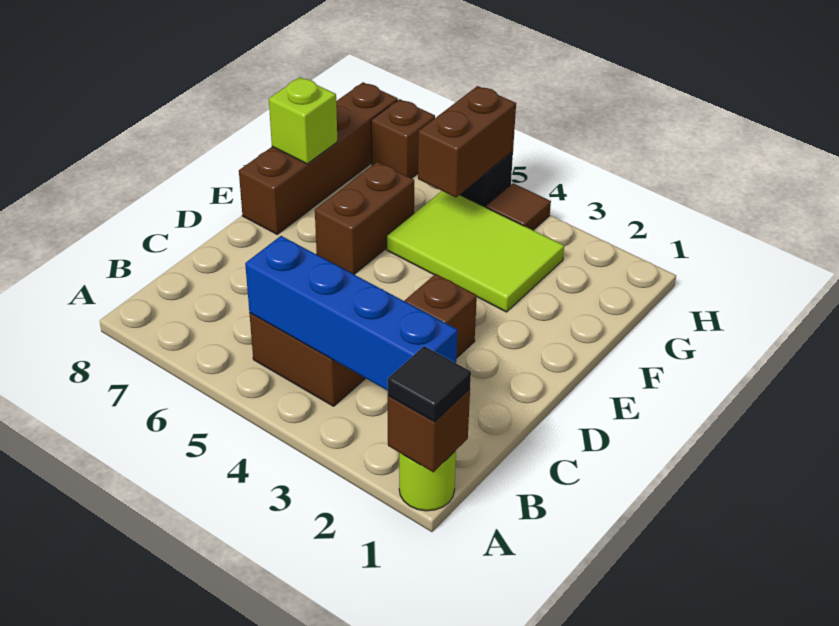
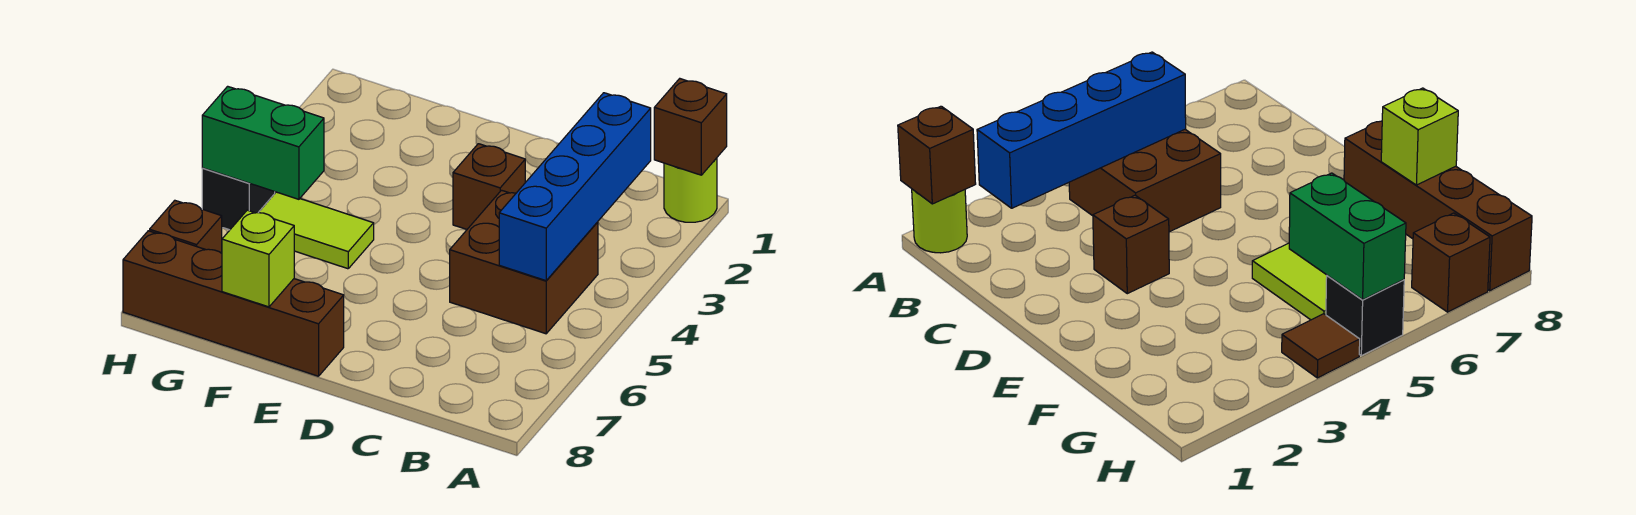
black 1x1 tile [388,346,471,422] -> none
brown 1x2 brick [315,162,414,274] -> none
lime 2x3 tile [387,191,564,312] -> lime 1x2 tile [258,192,374,269]
brown 1x2 brick [418,86,516,197] -> green 1x2 brick [202,86,324,199]

